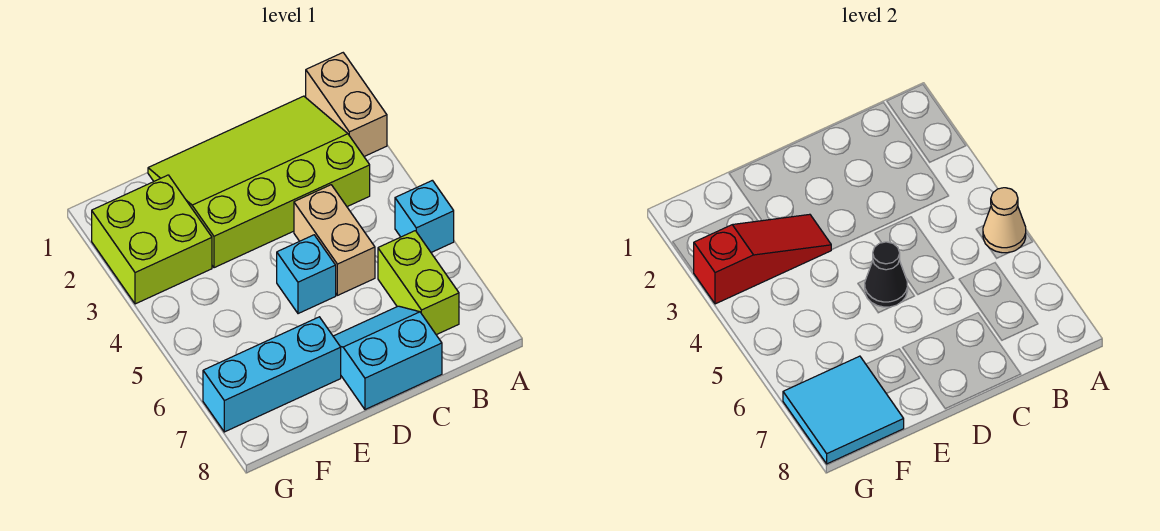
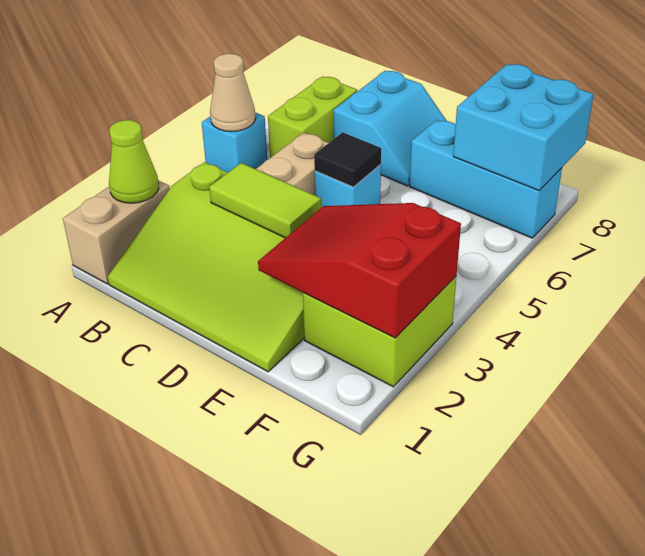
none -> lime 1x1 cone [109,120,159,203]
none -> lime 1x2 tile [209,163,321,238]
cyan 2x2 slope [333,306,442,410] -> cyan 2x2 slope turned to [333,71,446,186]
black 1x1 cone [865,242,908,307] -> black 1x1 tile [314,132,381,187]
red 1x3 slope [694,214,831,304] -> red 2x3 slope [258,203,461,338]
cyan 2x2 tile [783,356,904,464] -> cyan 2x2 brick [453,64,594,190]

